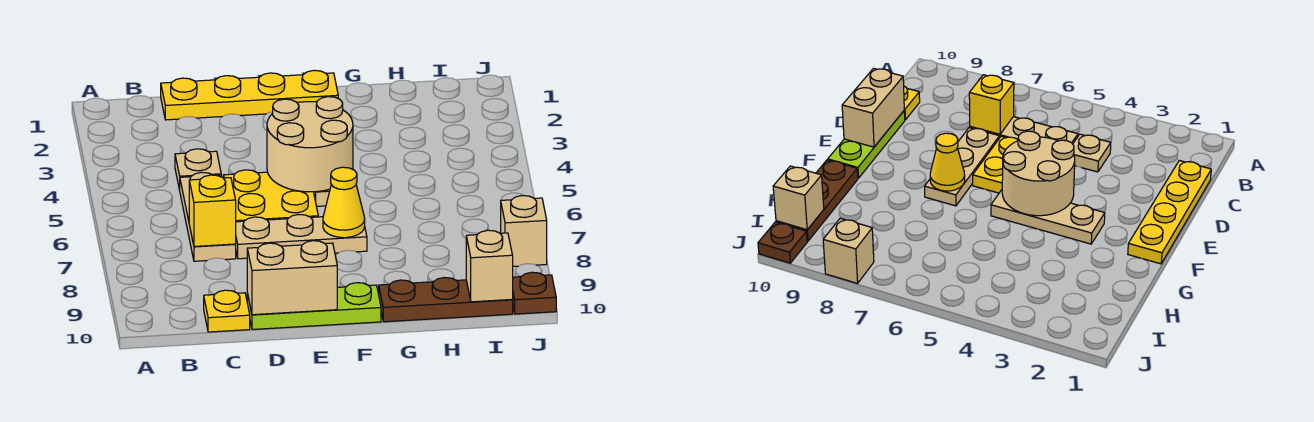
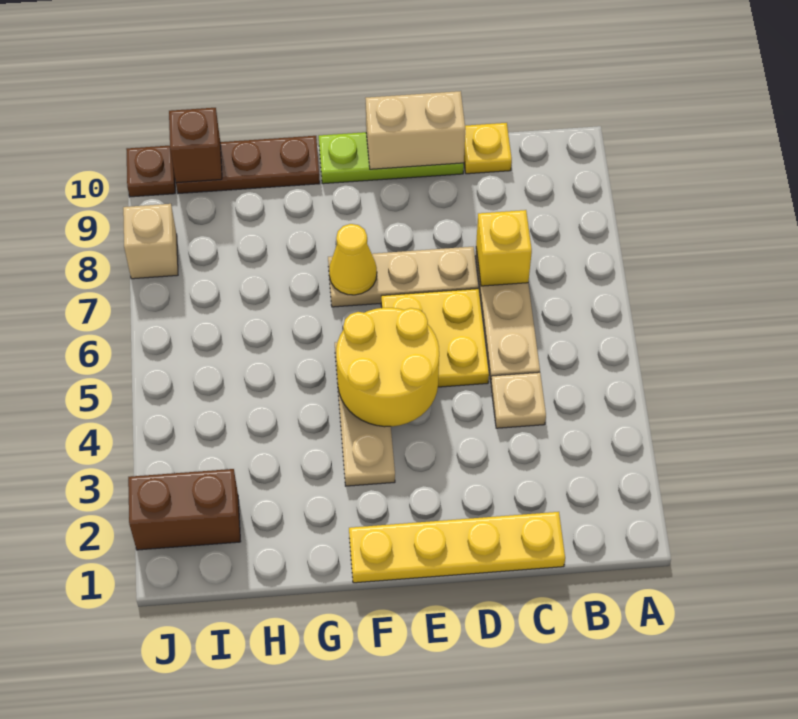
tan 2x2 round brick [267,97,353,192] -> yellow 2x2 round brick [336,308,439,427]
none -> brown 1x2 brick [128,469,241,550]
tan 1x1 brick [466,230,513,302] -> brown 1x1 brick [169,108,222,183]

